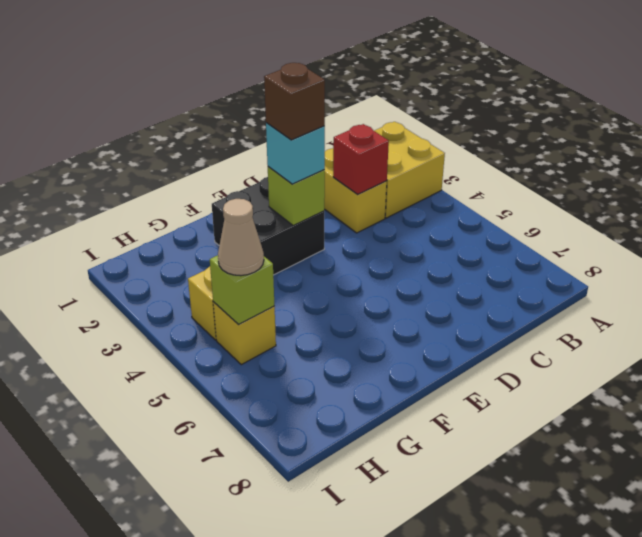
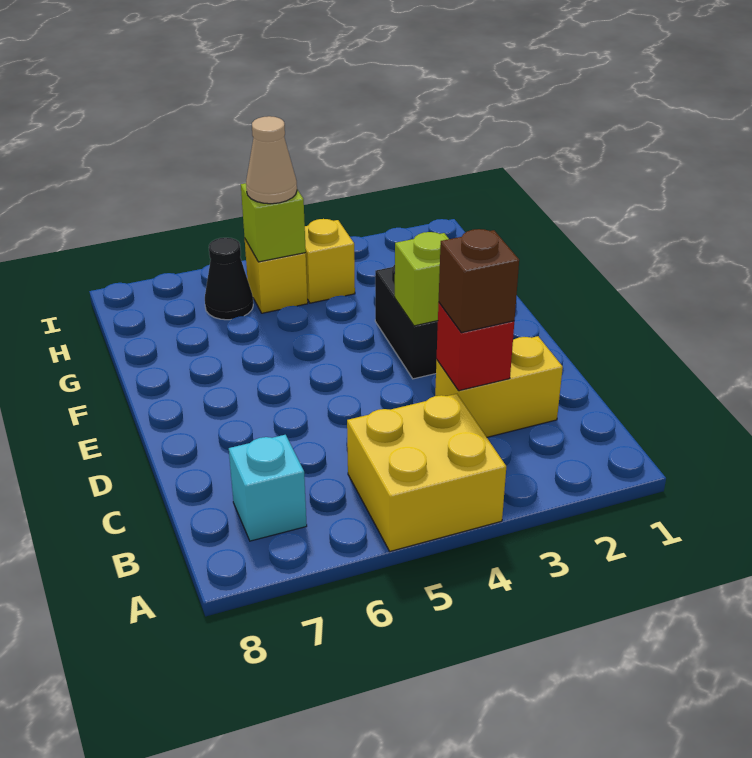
yellow 2x2 brick [374,122,445,218] -> yellow 2x2 brick moved to [347,394,506,551]
cyan 1x1 brick [266,123,325,184] -> cyan 1x1 brick moved to [229,435,307,541]
brown 1x1 brick [264,63,325,140] -> brown 1x1 brick moved to [439,229,519,333]
none -> black 1x1 cone [205,238,253,320]

